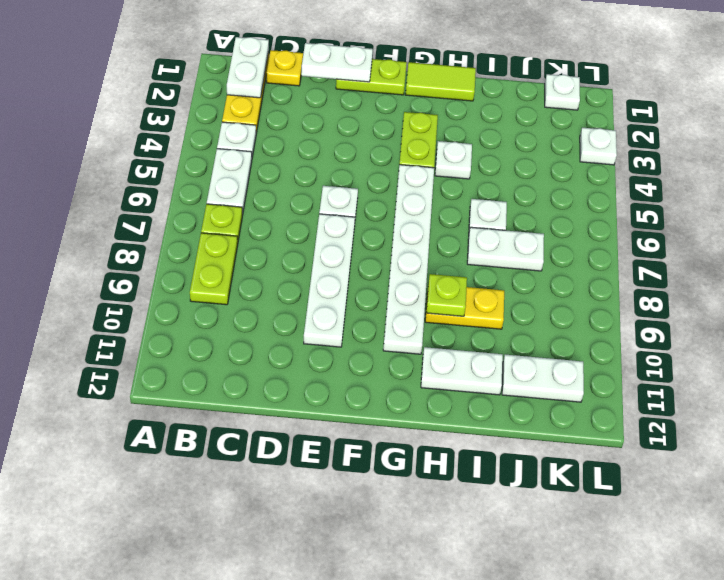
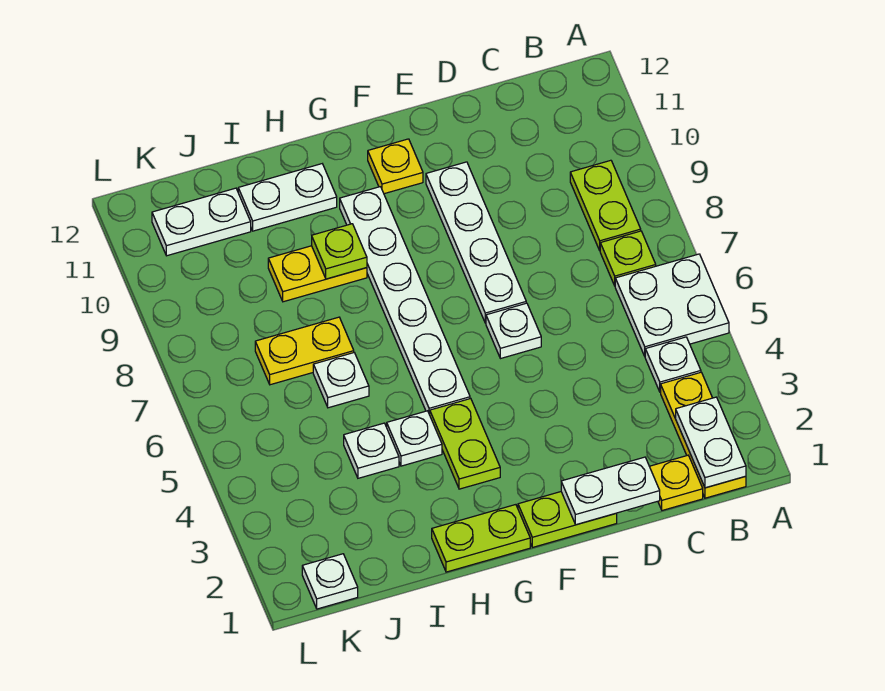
white 1x2 plate [207,149,252,215] -> white 2x2 plate [615,254,729,356]
none -> yellow 1x1 plate [368,139,423,194]
lime 1x2 tile [405,62,476,101] -> lime 1x2 plate [432,505,530,572]
white 1x2 plate [467,227,544,271] -> yellow 1x2 plate [255,317,354,385]
white 1x1 plate [580,128,617,165] -> white 1x1 plate moved to [344,423,399,478]

